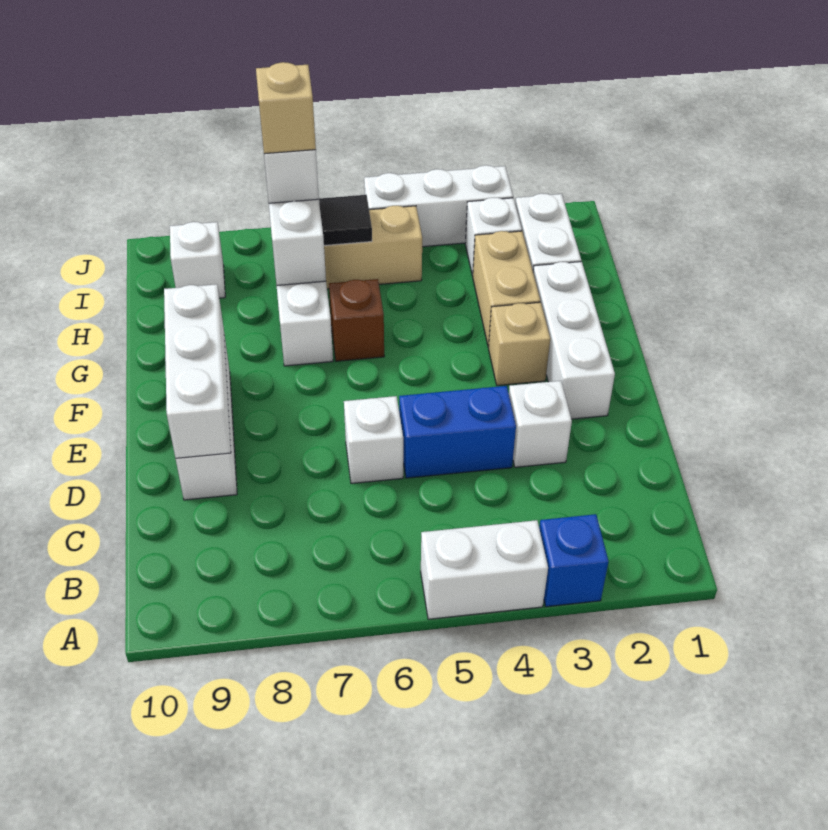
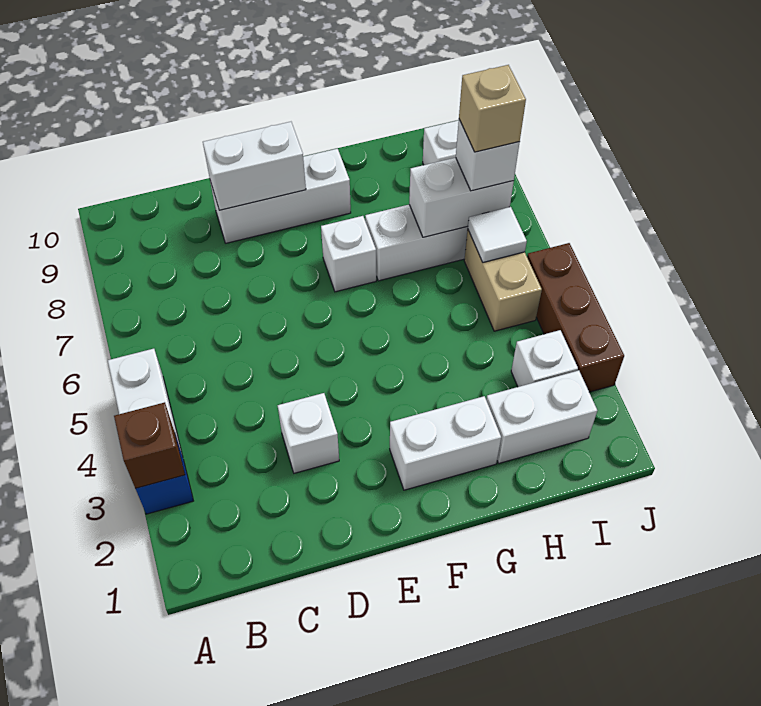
blue 1x2 brick [399,386,516,478] -> none
white 1x1 brick [344,396,403,484] -> white 1x1 brick moved to [321,216,376,292]
white 1x3 brick [164,284,231,458] -> white 1x2 brick [203,122,306,210]
white 1x3 brick [533,262,615,419] -> white 1x2 brick [390,396,501,490]
tan 1x1 brick [489,302,550,385] -> none
tan 1x2 brick [473,231,540,347] -> none
brown 1x1 brick [329,279,384,361] -> brown 1x1 brick moved to [114,402,185,488]
black 1x1 tile [319,195,372,246] -> white 1x1 tile [468,207,527,262]
white 1x3 brick [364,165,513,247] -> brown 1x3 brick [527,243,624,392]

